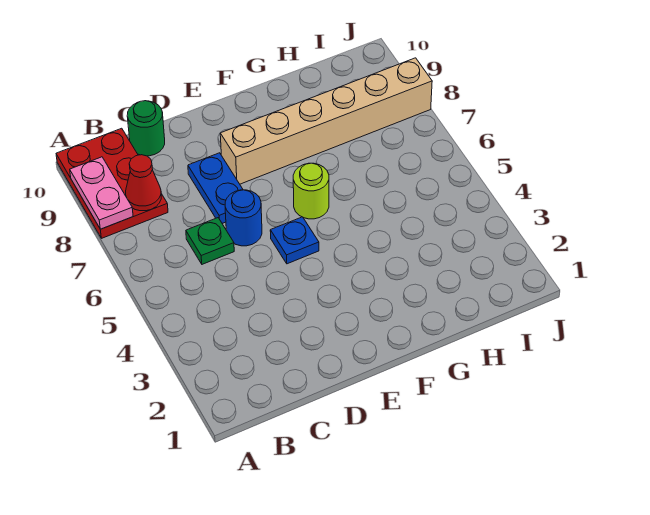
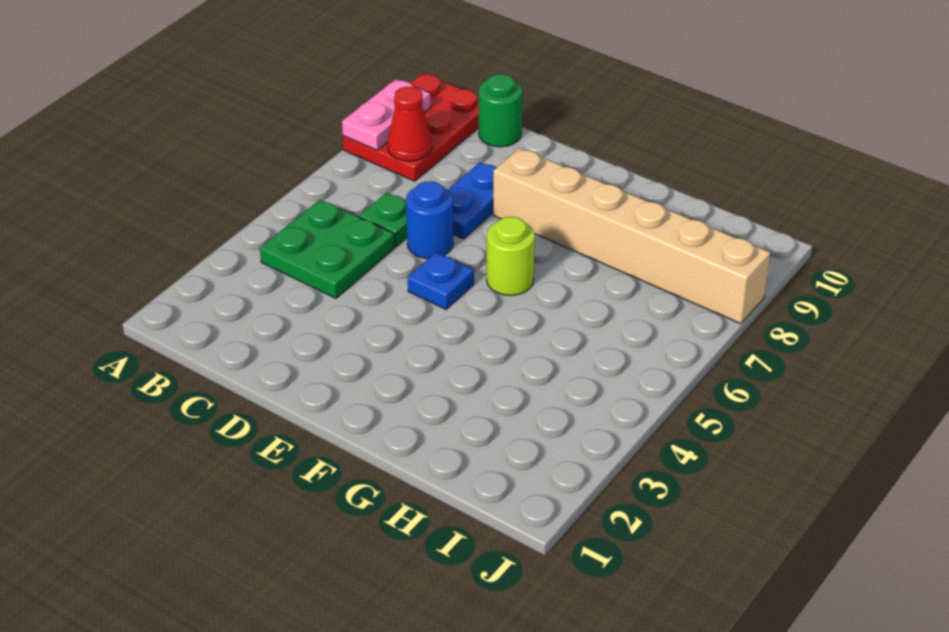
none -> green 2x2 plate [260,200,395,298]

